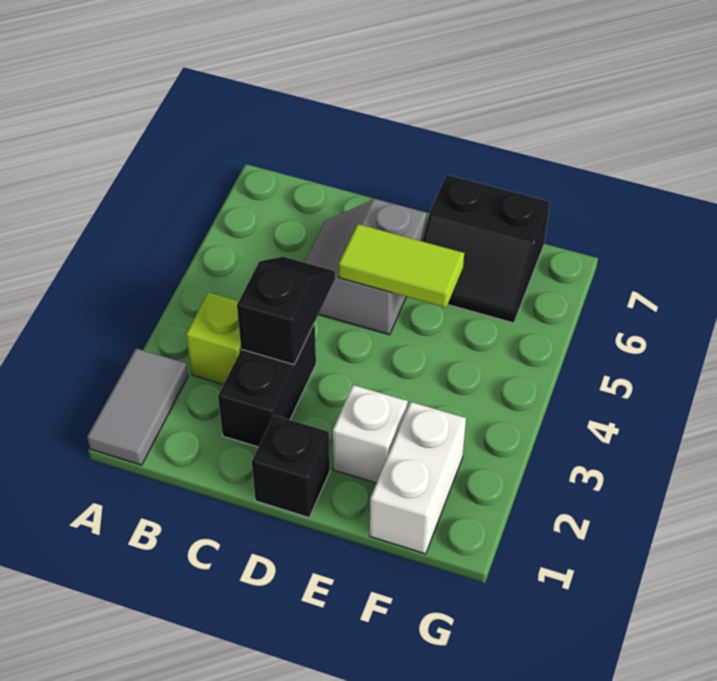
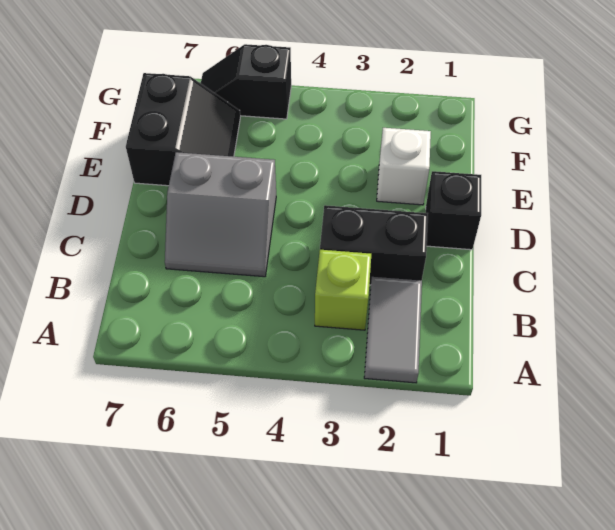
grey 1x2 tile [87,348,188,465] -> grey 1x2 tile turned to [364,277,422,383]
black 1x2 slope [237,257,335,365] -> black 1x2 slope moved to [201,44,291,119]
lime 1x2 tile [338,224,464,308] -> none
white 1x2 brick [370,402,466,554] -> none

